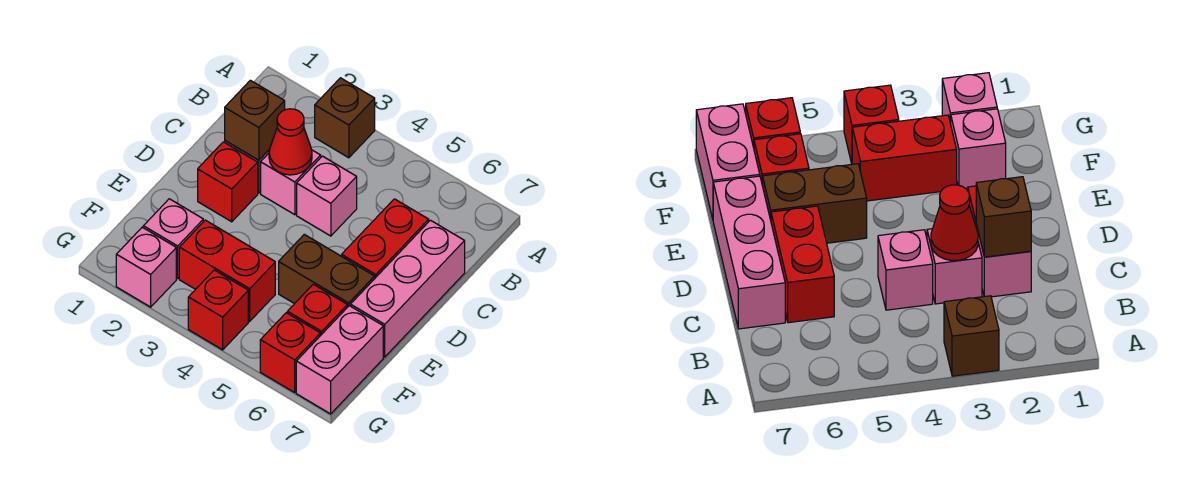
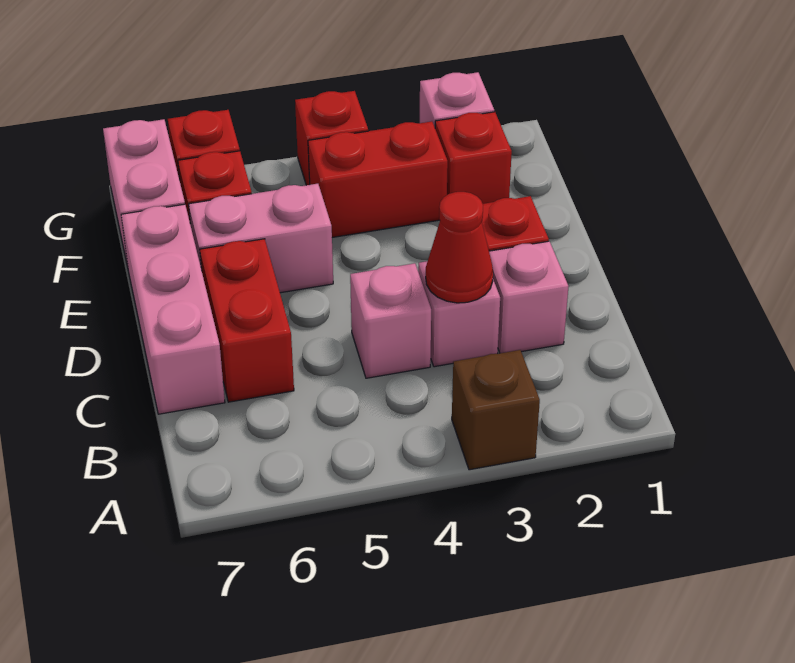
brown 1x1 brick [225,80,285,160] -> none
brown 1x2 brick [279,234,375,307] -> pink 1x2 brick [189,184,333,293]
pink 1x1 brick [143,199,203,279] -> red 1x1 brick [435,112,512,204]

